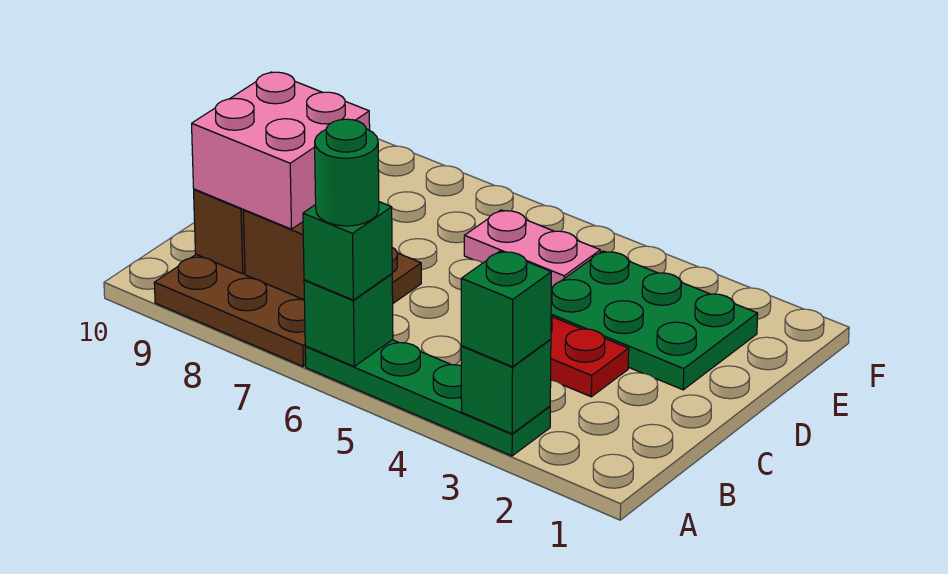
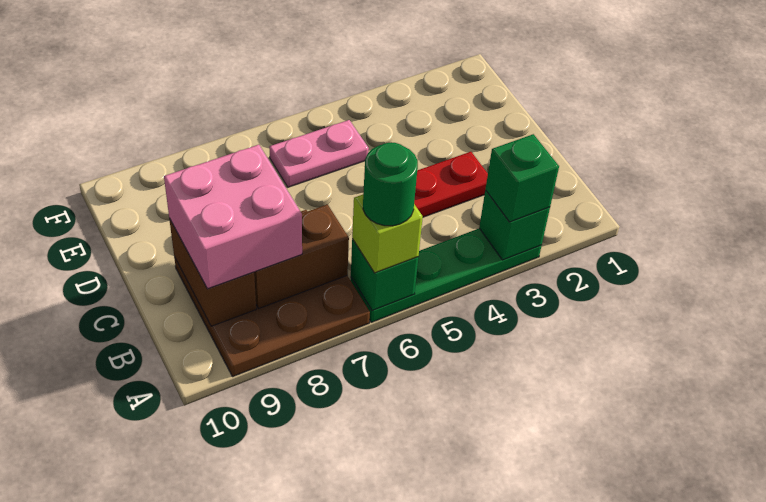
green 1x1 brick [303,202,392,300] -> lime 1x1 brick [352,195,423,273]
green 2x3 plate [551,251,758,390] -> none

